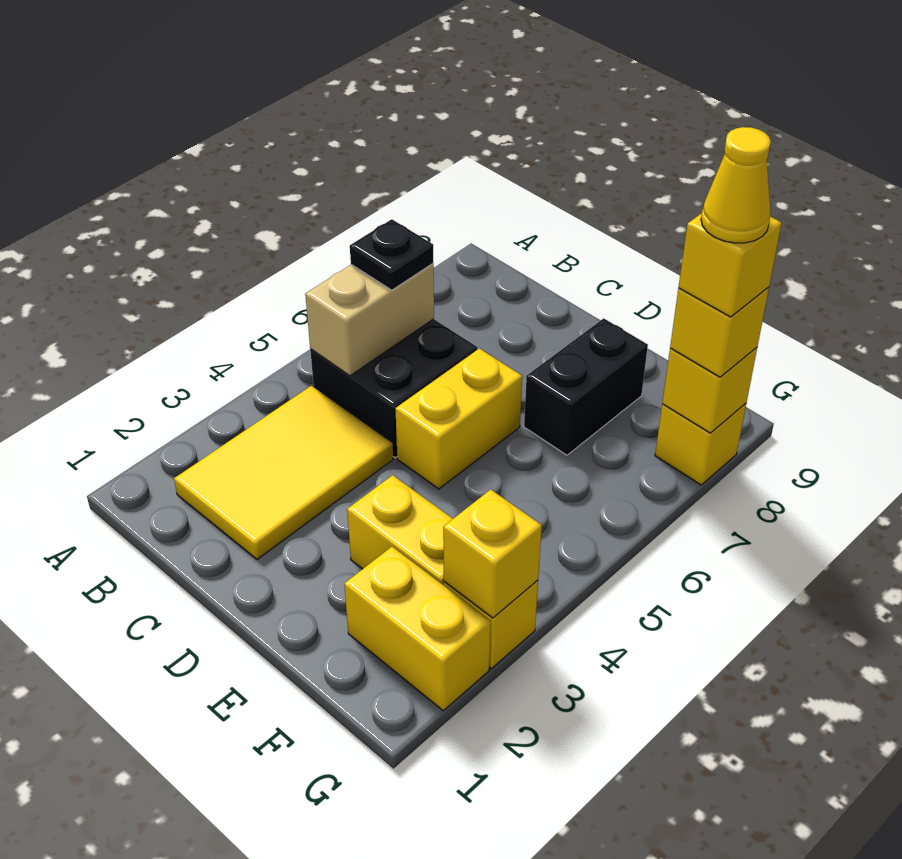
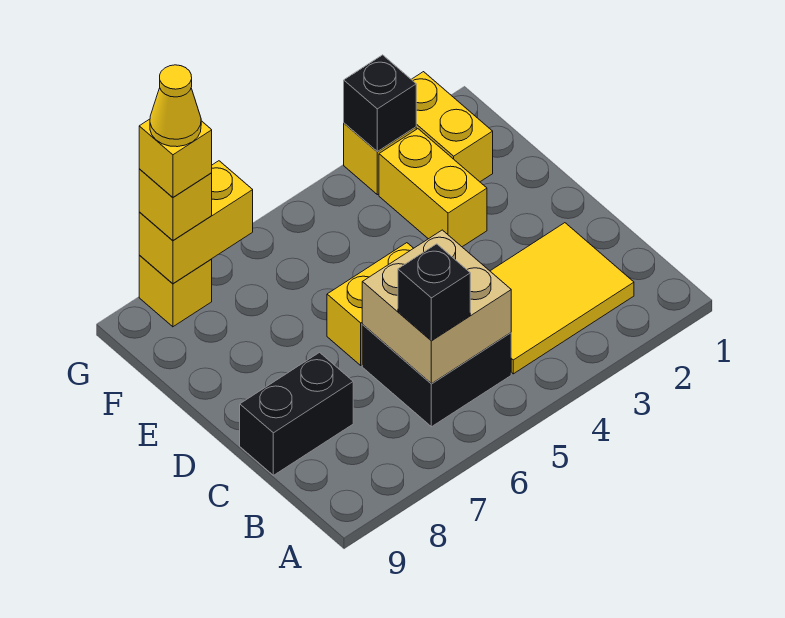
tan 1x2 brick [305,264,434,376] -> tan 2x2 brick [362,230,511,384]
black 1x1 plate [350,219,433,290] -> black 1x1 brick [398,244,470,341]
black 1x2 brick [524,318,648,455] -> black 1x2 brick moved to [240,352,353,475]
yellow 1x1 brick [443,489,542,618] -> black 1x1 brick [344,55,416,151]
yellow 1x1 brick [662,348,757,433] -> yellow 1x2 brick [139,161,253,284]

